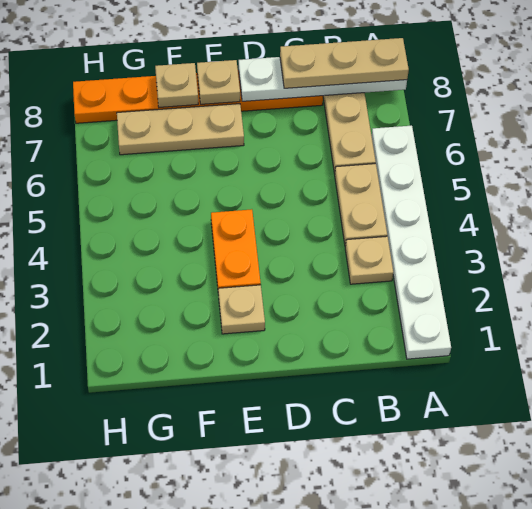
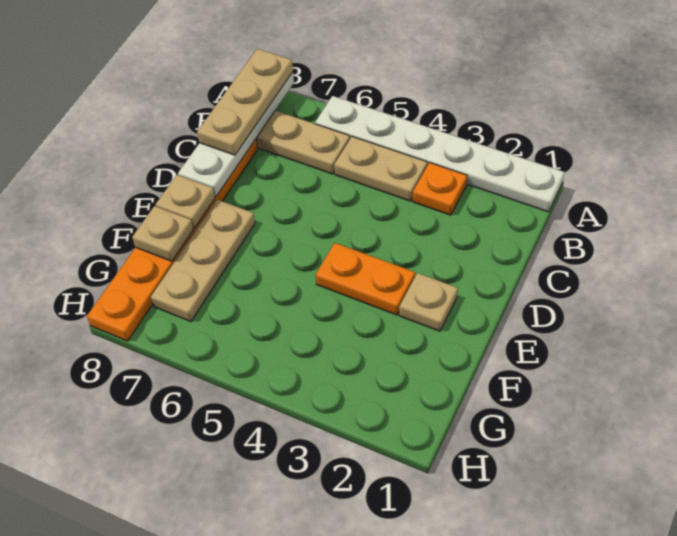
tan 1x1 plate [345,236,393,284] -> orange 1x1 plate [413,163,467,215]

